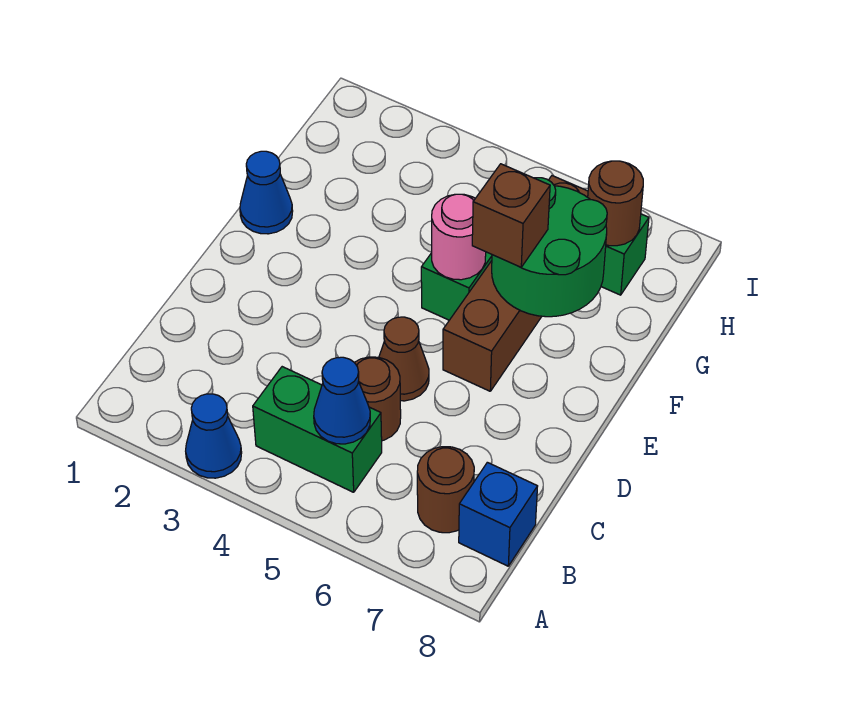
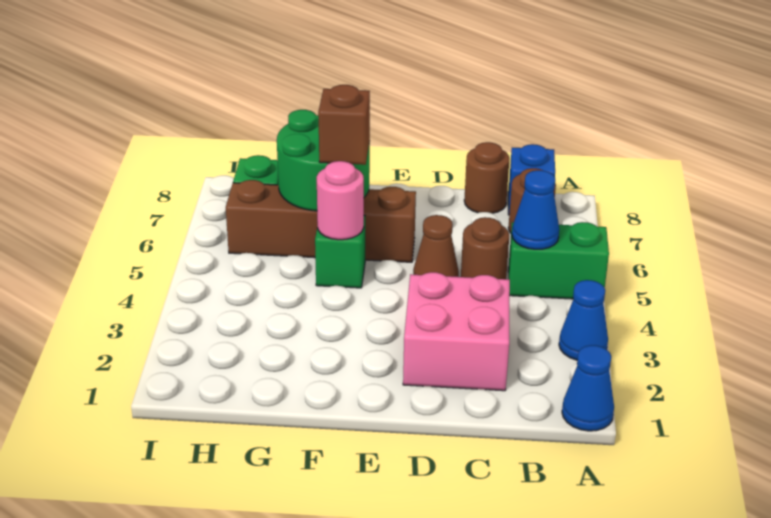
green 1x2 brick [253,367,382,492] -> green 1x2 brick turned to [508,222,609,299]
none -> pink 2x2 brick [403,272,510,391]
blue 1x1 cone [240,151,293,234] -> blue 1x1 cone moved to [562,345,614,431]
brown 1x1 round brick [588,161,643,246] -> brown 1x1 round brick moved to [464,142,510,213]

